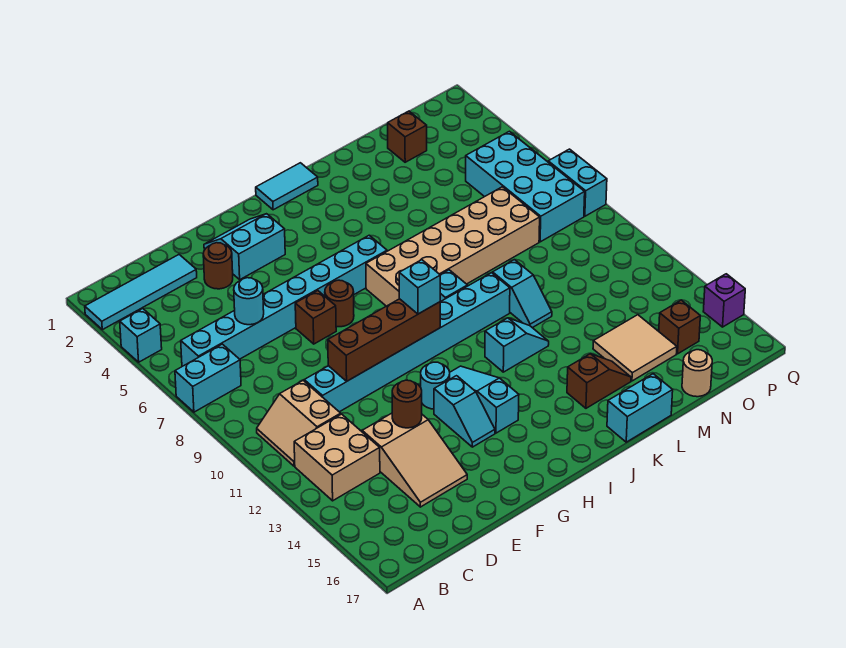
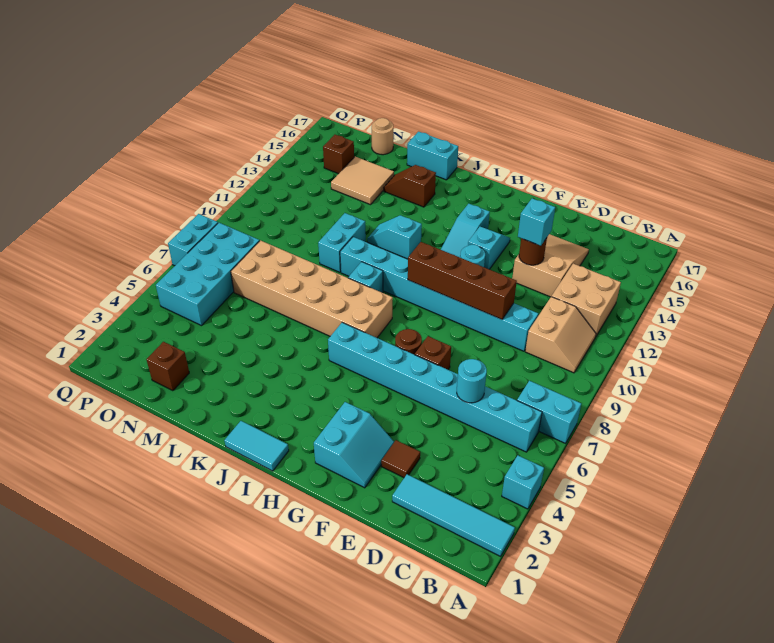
brown 1x1 round brick [203,243,233,289] -> brown 1x1 tile [381,440,420,478]
cyan 2x2 slope [204,214,285,279] -> cyan 2x2 slope turned to [314,402,394,488]
cyan 1x1 brick [399,260,440,314] -> cyan 1x1 brick moved to [518,199,555,246]
cyan 1x2 slope [493,260,552,328] -> cyan 1x2 brick [318,213,366,272]
purple 1x1 brick [703,274,745,327] -> none

